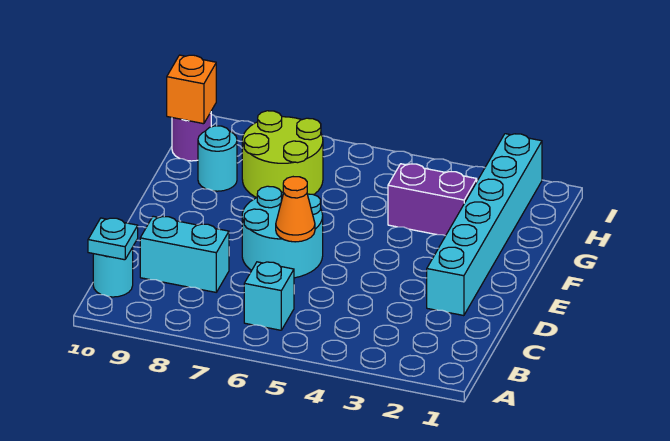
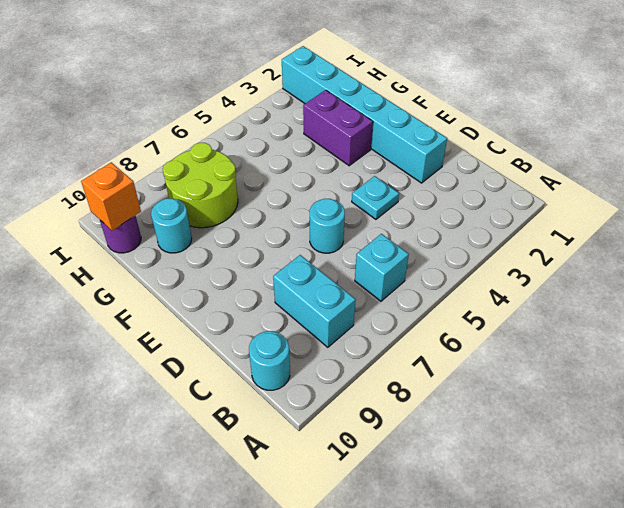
cyan 1x1 plate [88,218,138,260] -> cyan 1x1 plate moved to [352,176,399,219]
cyan 1x2 brick [140,216,229,292] -> cyan 1x2 brick turned to [273,255,356,347]
cyan 2x2 round brick [242,186,323,278] -> cyan 1x1 round brick [310,199,345,253]
orange 1x1 cone [276,177,315,242] -> none
purple 1x2 brick [388,164,477,236] -> purple 1x2 brick turned to [303,90,373,166]

